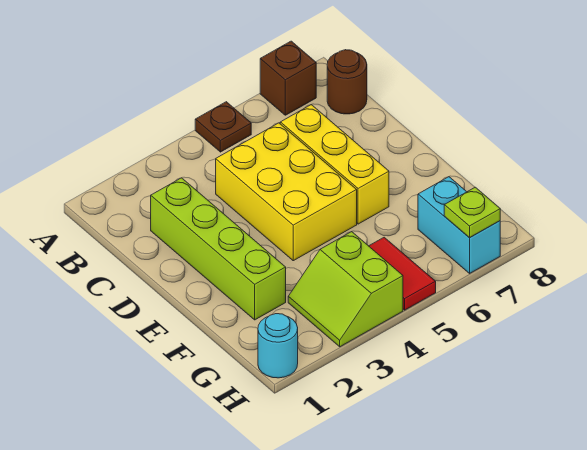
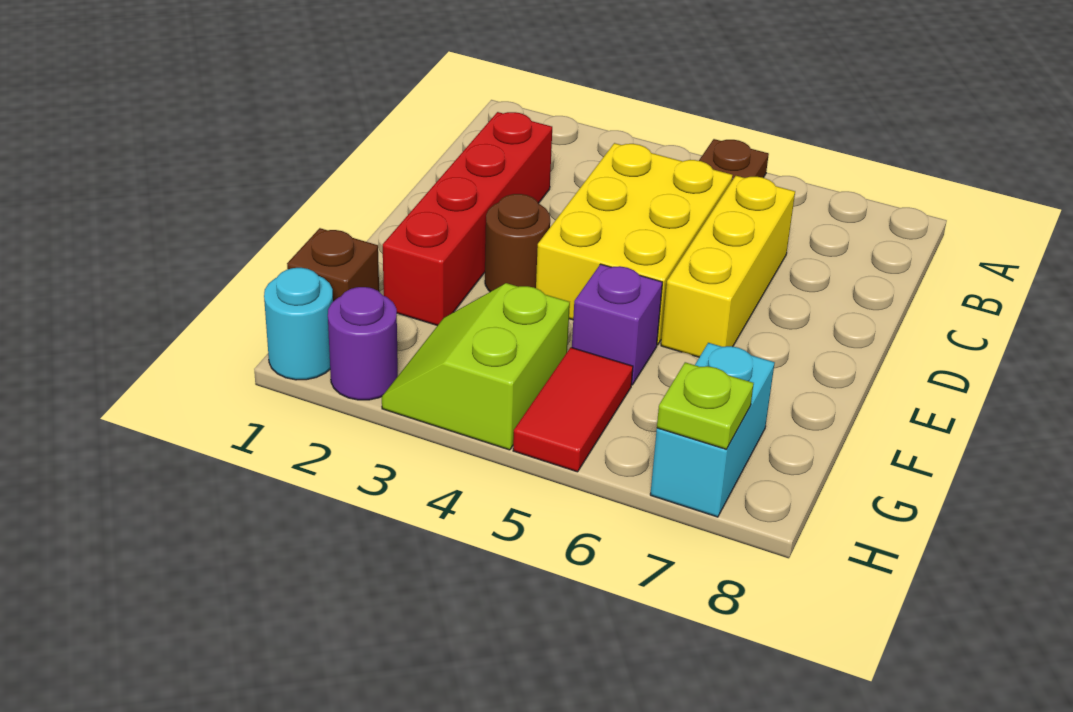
brown 1x1 brick [260,41,316,115] -> brown 1x1 brick moved to [287,228,379,301]
brown 1x1 round brick [327,50,367,114] -> brown 1x1 round brick moved to [485,194,550,292]
lime 1x4 brick [151,178,286,320] -> red 1x4 brick [383,112,552,326]
none -> purple 1x1 brick [572,264,662,385]
none -> purple 1x1 round brick [328,287,398,400]

